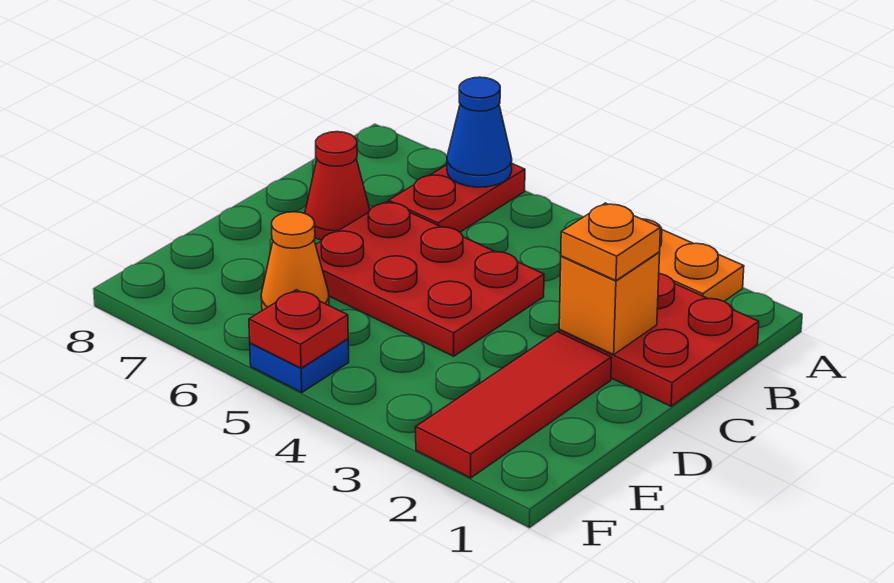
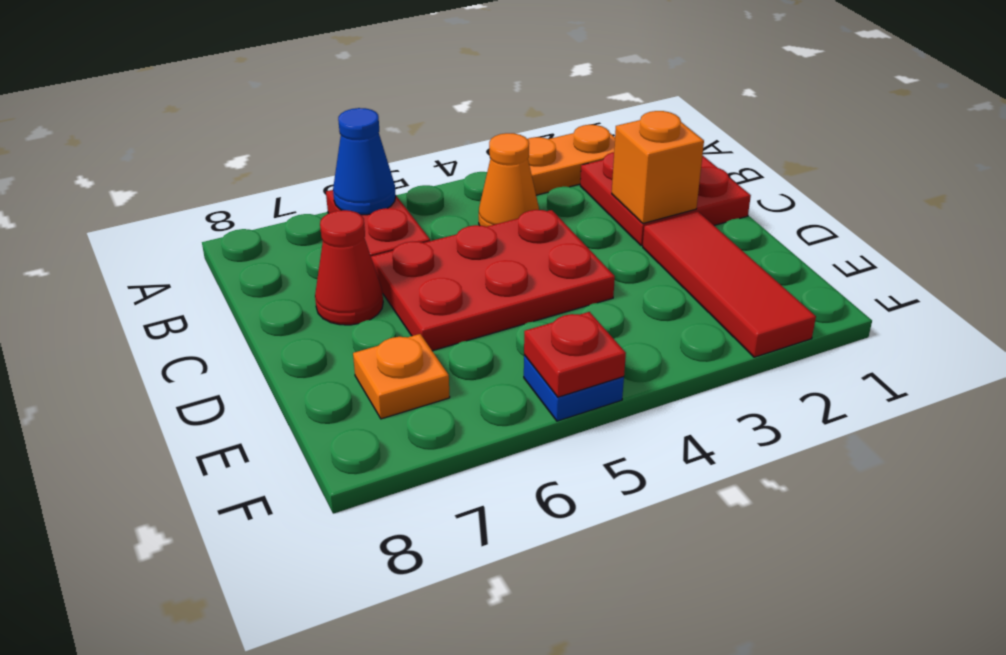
orange 1x1 plate [561,203,661,281] -> orange 1x1 plate moved to [353,334,450,419]
orange 1x1 cone [261,212,329,311] -> orange 1x1 cone moved to [479,133,539,227]

